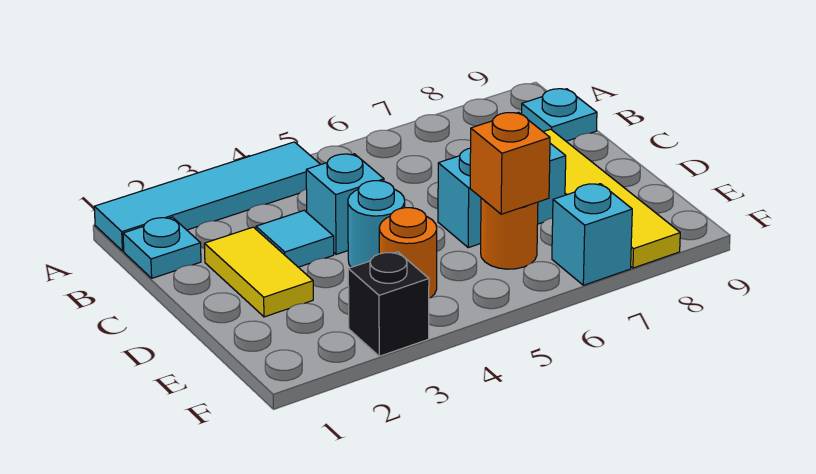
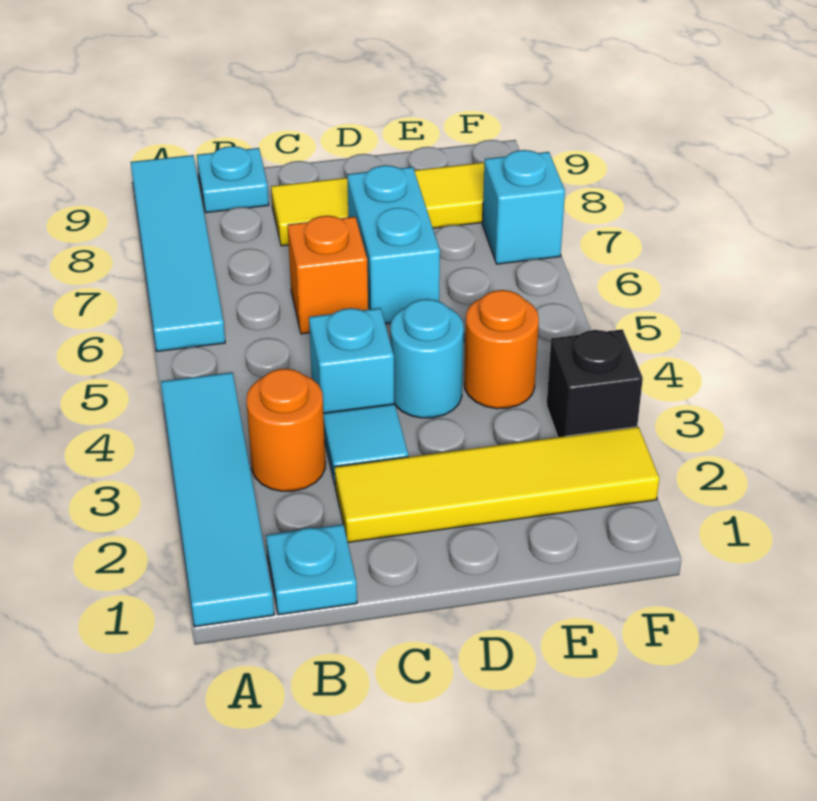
none -> cyan 1x4 tile [131,155,225,351]
yellow 1x2 tile [204,227,313,317] -> yellow 1x4 tile [335,427,659,542]
orange 1x1 round brick [481,198,538,269] -> orange 1x1 round brick moved to [247,369,325,491]
orange 1x1 brick [470,112,550,214] -> orange 1x1 brick moved to [288,216,368,334]

